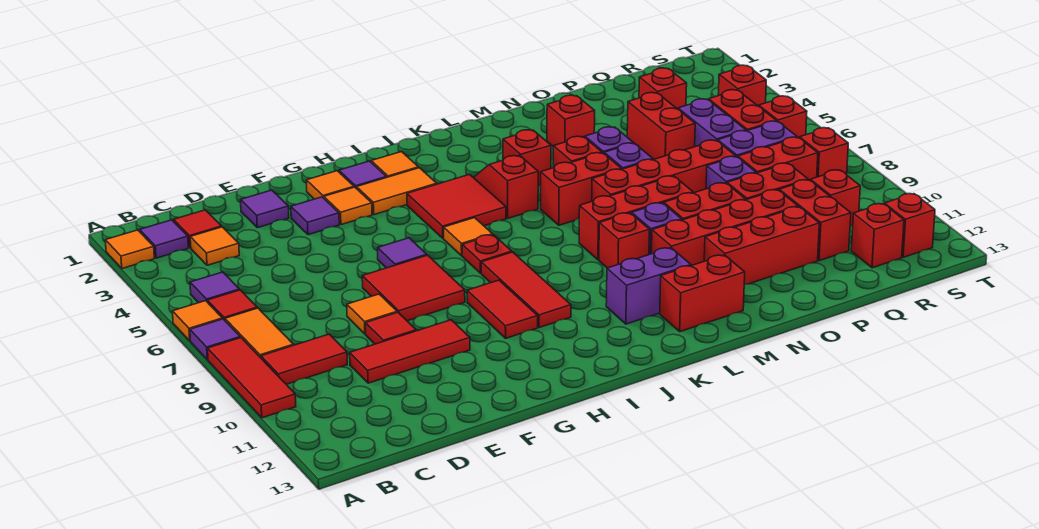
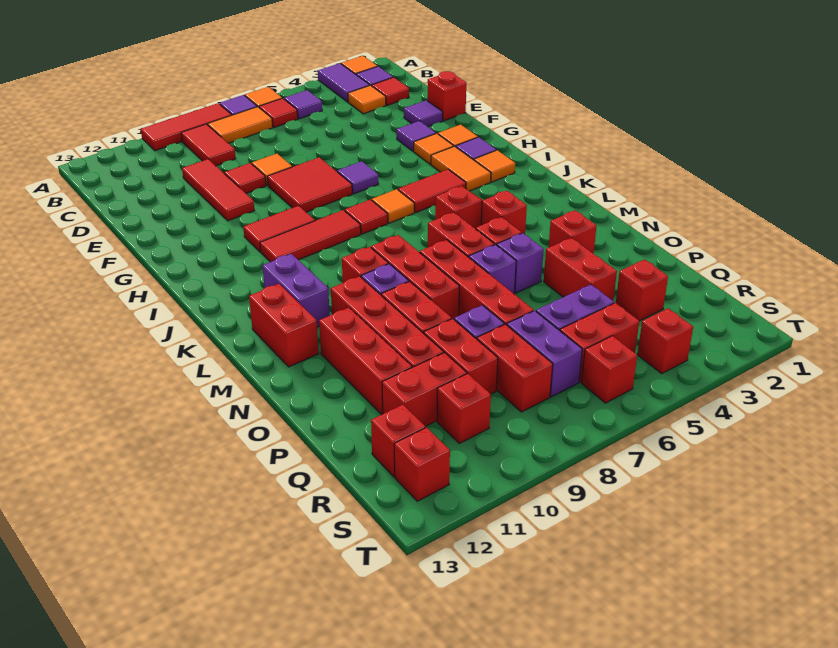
none -> purple 1x2 tile [318,63,370,102]
red 2x2 tile [407,175,506,239] -> red 1x2 tile [398,169,466,212]
red 1x1 plate [462,235,512,273] -> red 1x1 tile [345,199,388,234]
red 1x2 brick [627,93,695,160] -> red 1x2 brick turned to [544,238,617,300]
red 1x1 brick [800,128,848,177] -> red 1x1 brick moved to [428,71,466,121]

